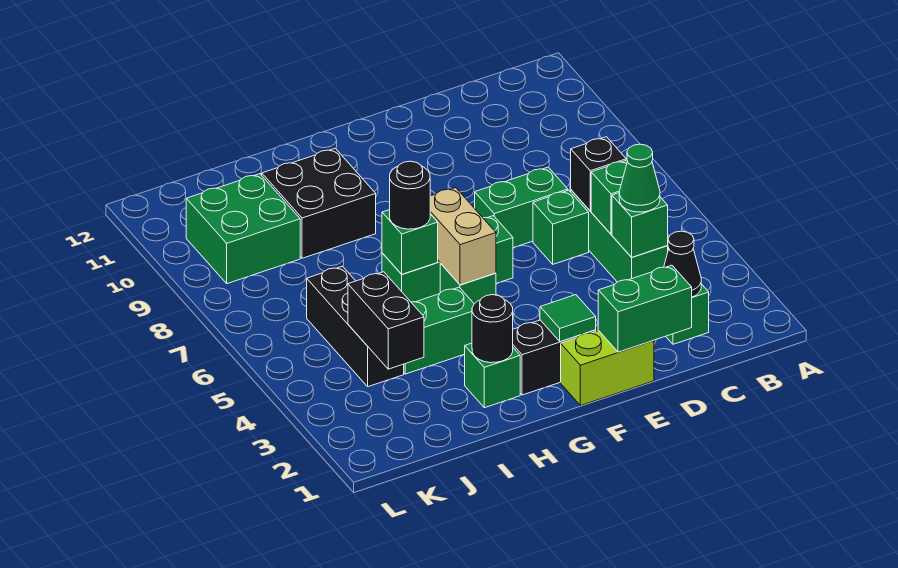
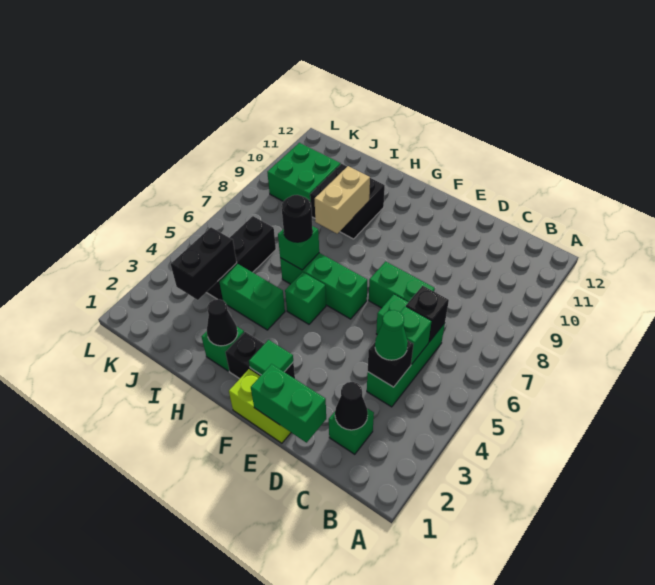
green 1x1 brick [612,193,668,257] -> black 1x1 brick [368,340,413,387]
tan 1x2 brick [430,188,496,285] -> tan 1x2 brick moved to [315,166,370,233]
black 1x1 round brick [472,295,513,363] -> black 1x1 cone [207,299,238,346]

